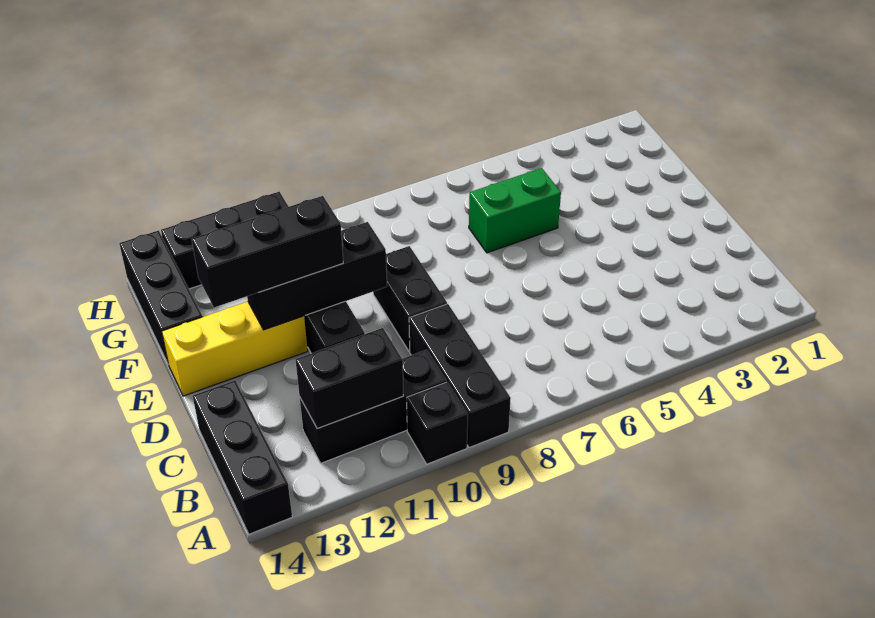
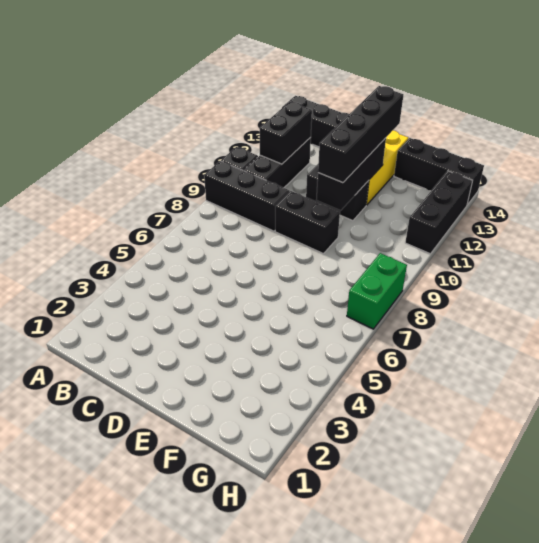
black 1x3 brick [192,196,343,307] -> black 1x4 brick [318,86,403,183]
green 1x2 brick [469,168,561,253] -> green 1x2 brick moved to [347,253,407,329]

